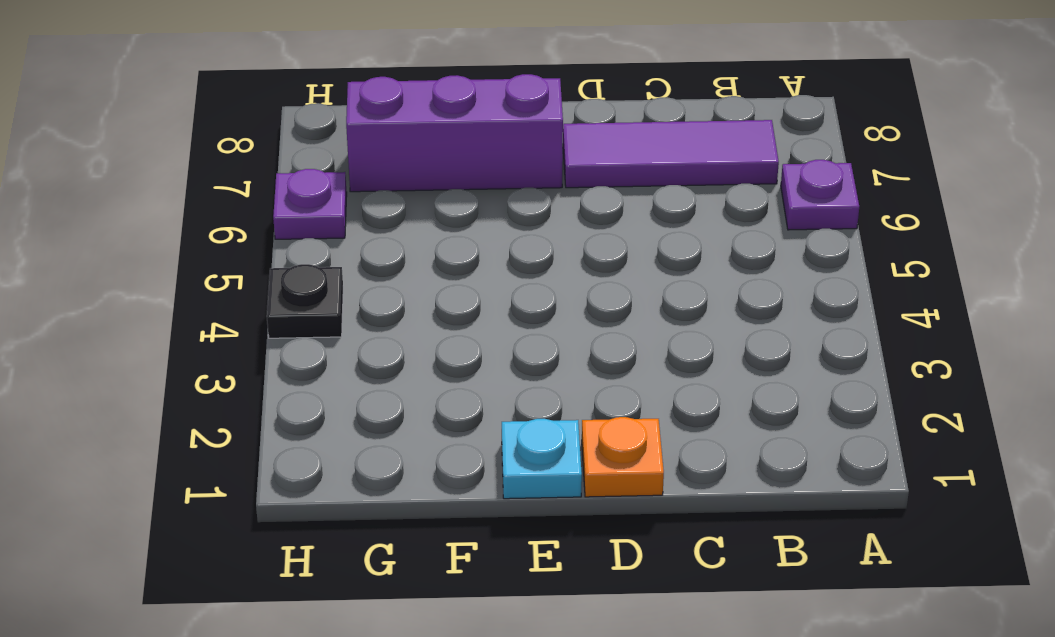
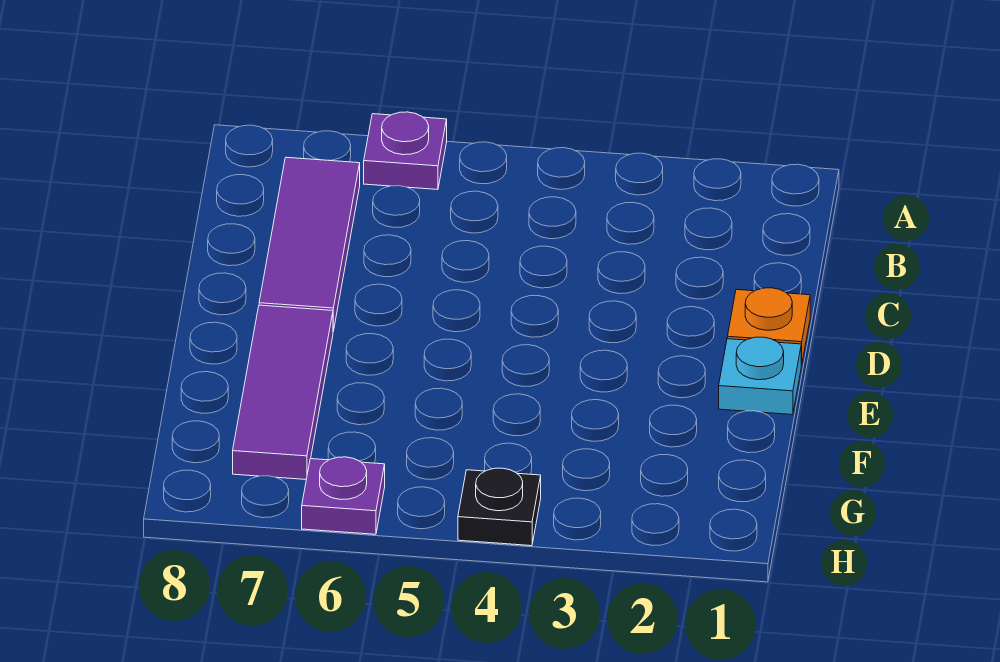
purple 1x3 brick [346,74,563,192] -> purple 1x3 tile [233,305,333,480]

